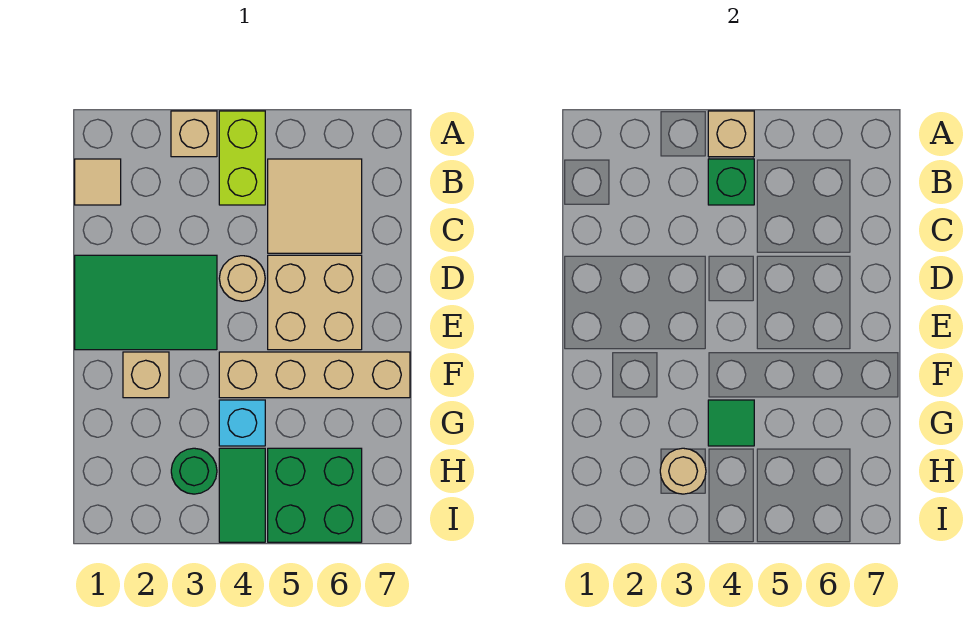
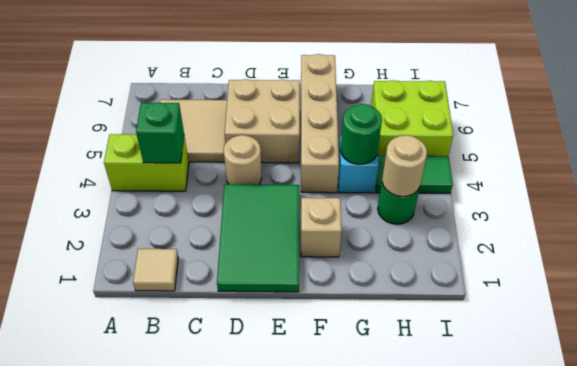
tan 1x1 brick [171,111,217,157] -> none
tan 1x1 brick [708,111,754,157] -> none
green 1x1 tile [708,400,754,446] -> green 1x1 round brick [341,104,382,164]
green 2x2 brick [268,448,362,542] -> lime 2x2 brick [371,80,453,156]

